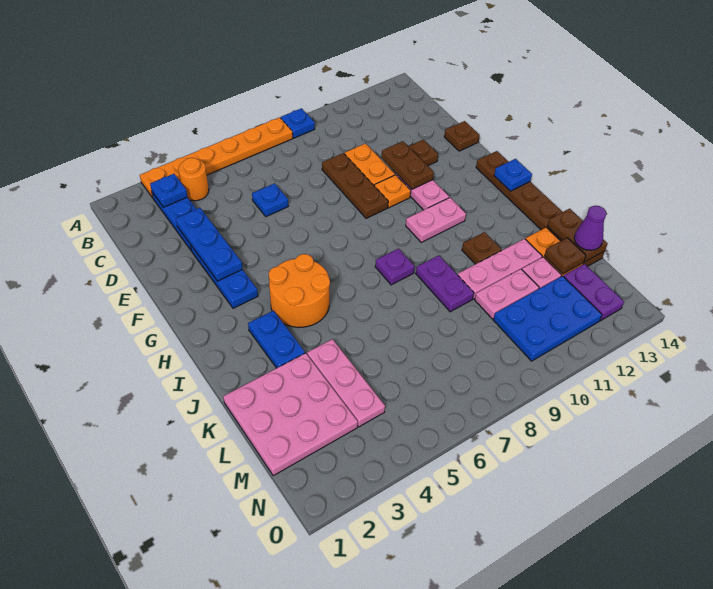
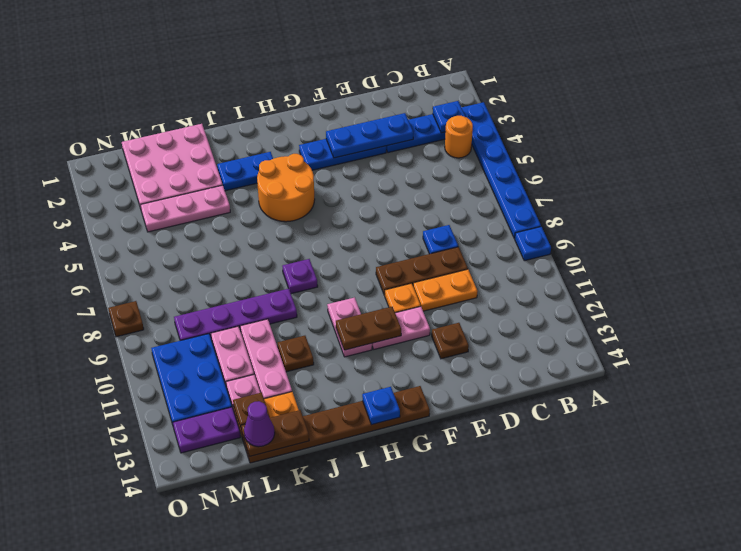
orange 1x6 plate [140,117,293,198] -> blue 1x6 plate [461,102,541,239]
blue 1x1 plate [252,183,288,217] -> blue 1x1 plate moved to [423,225,458,254]
brown 1x2 plate [382,141,434,189] -> brown 1x2 plate moved to [336,307,401,350]
brown 1x1 plate [444,121,480,151] -> brown 1x1 plate moved to [108,301,144,337]
purple 1x2 plate [416,255,474,312] -> purple 1x4 plate [174,289,297,341]

